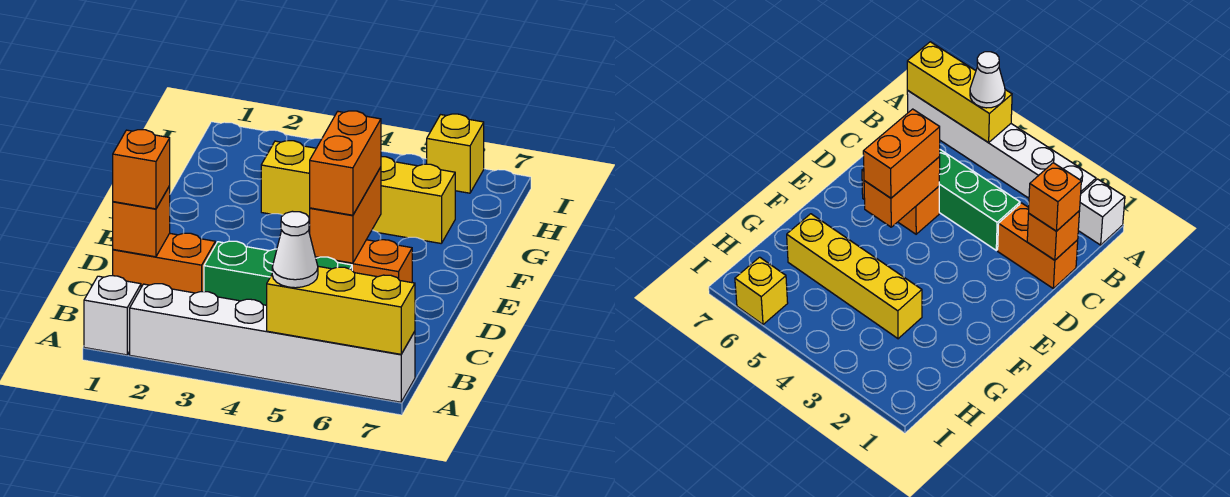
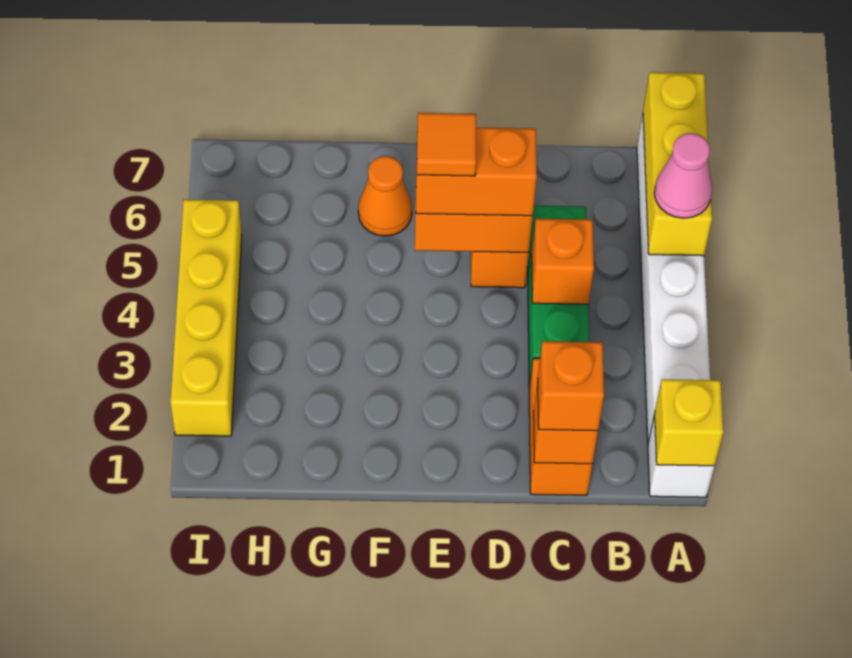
white 1x1 cone [272,211,318,288] -> pink 1x1 cone [654,133,712,218]
none -> orange 1x1 brick [532,219,594,304]
none -> orange 1x1 tile [417,113,476,176]
none -> orange 1x1 cone [358,156,412,236]
yellow 1x4 brick [261,140,455,243] -> yellow 1x4 brick moved to [170,199,242,436]
yellow 1x1 brick [427,114,484,193] -> yellow 1x1 brick moved to [655,379,723,466]

